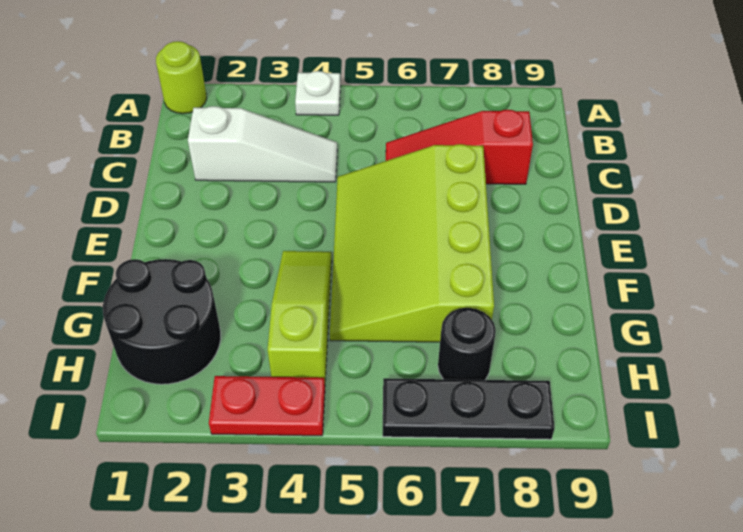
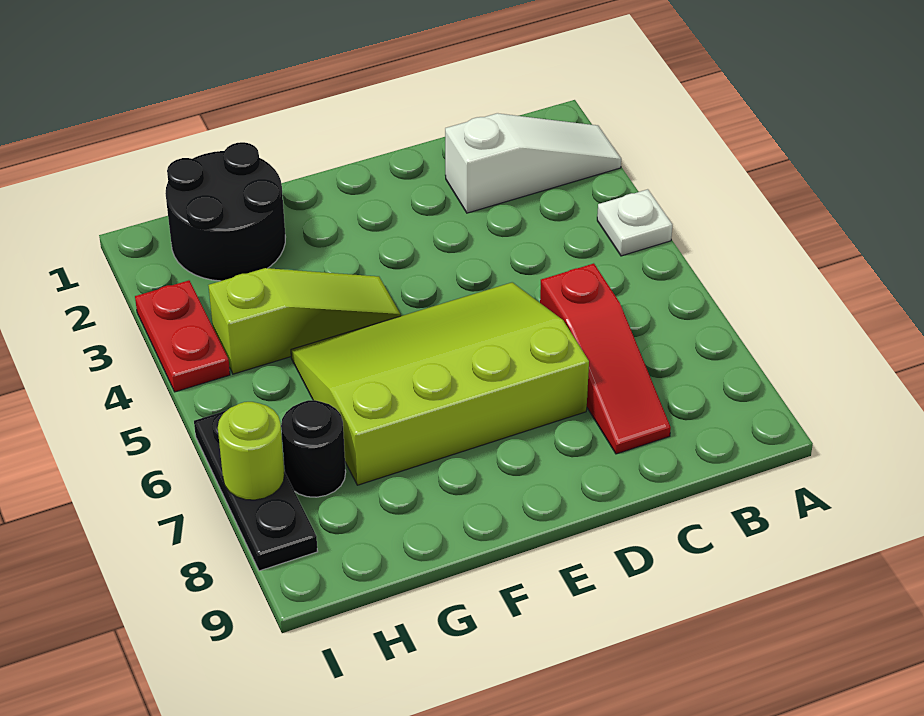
lime 1x1 round brick [156,41,207,114] -> lime 1x1 round brick moved to [218,402,285,500]
white 1x3 slope [188,106,337,182] -> white 1x3 slope turned to [445,113,621,213]
red 1x3 slope [386,110,533,184] -> red 1x3 slope turned to [540,263,671,454]

